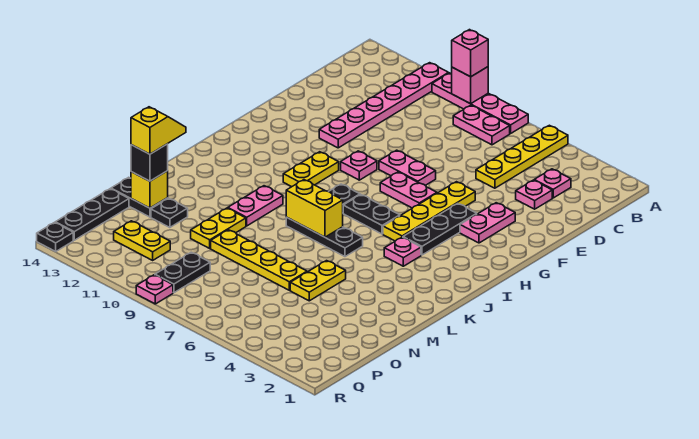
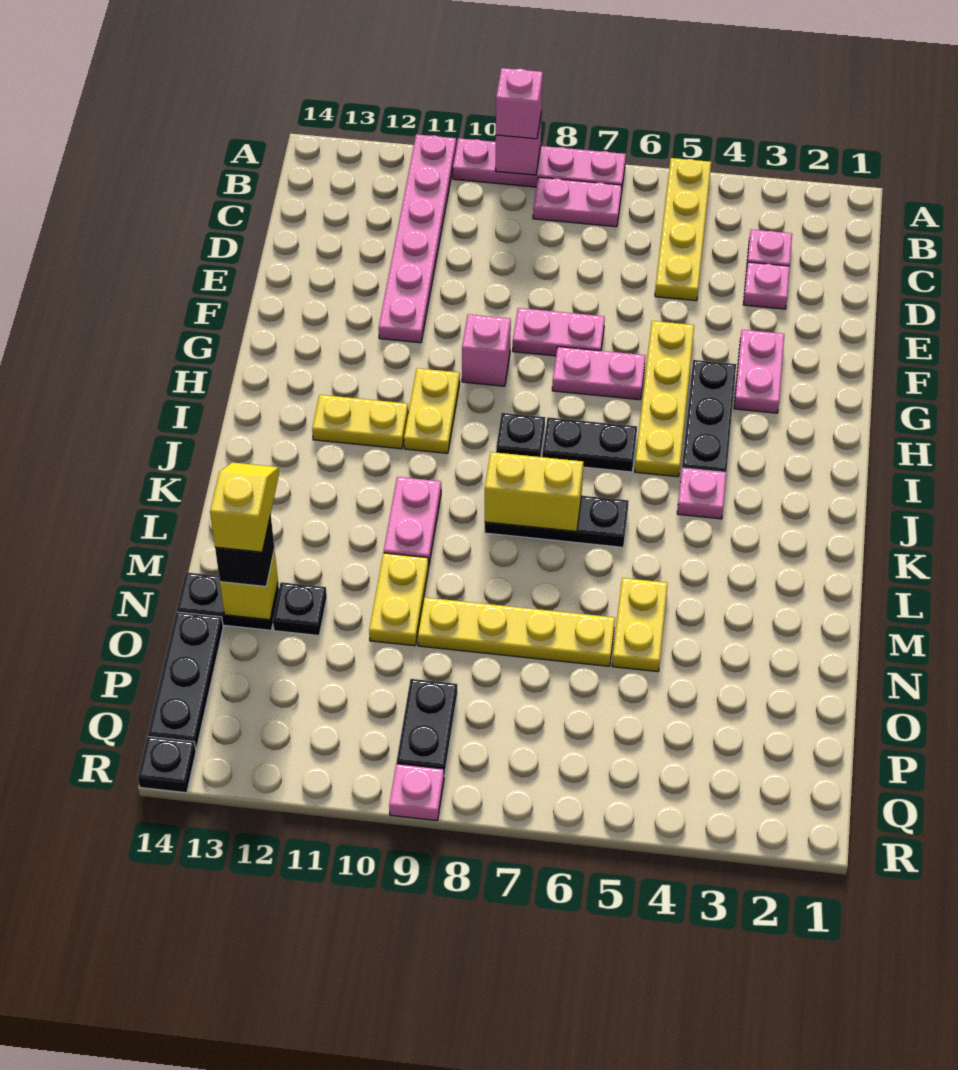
pink 1x1 plate [341,151,377,180] -> pink 1x1 brick [462,314,511,386]
yellow 1x2 plate [114,221,170,260] -> yellow 1x2 plate moved to [312,395,408,449]

